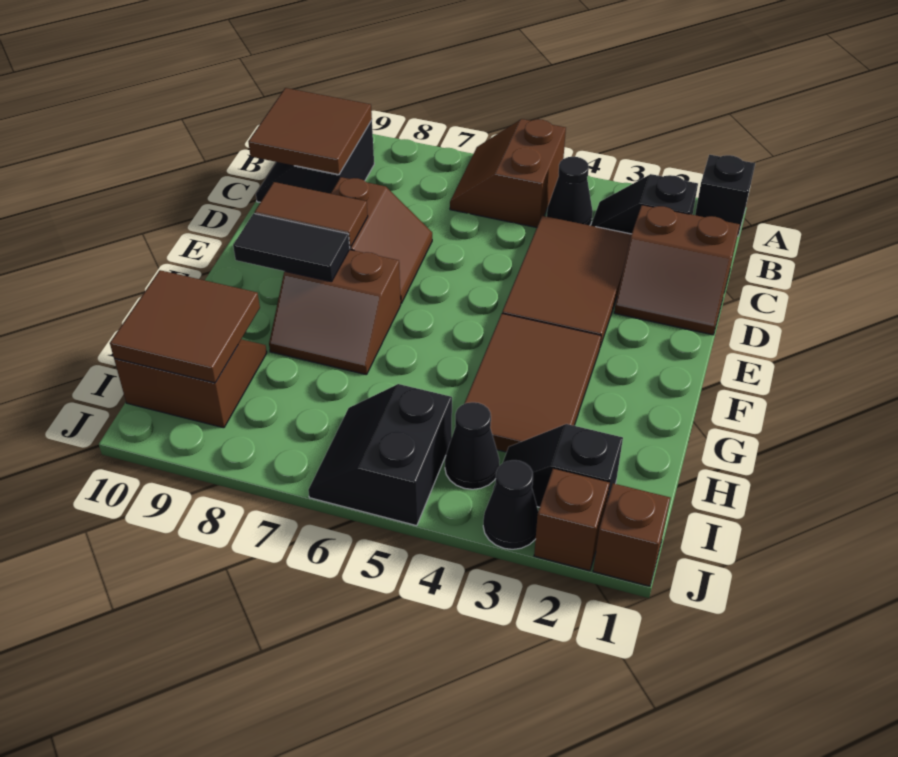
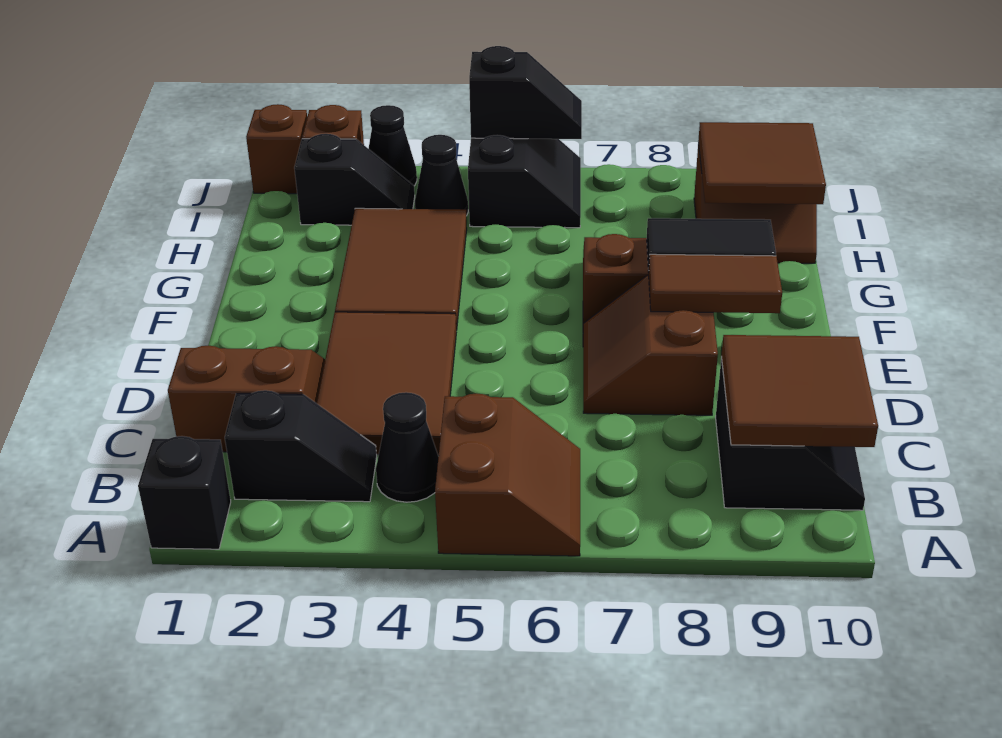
none -> black 1x2 slope [469,46,582,139]

